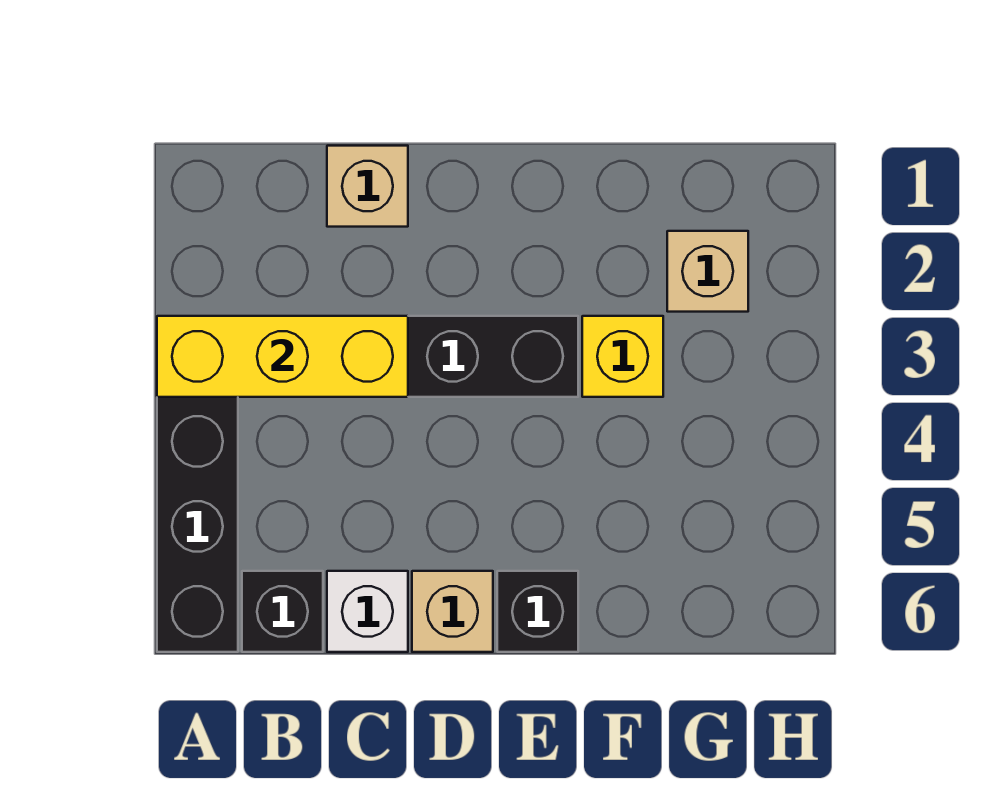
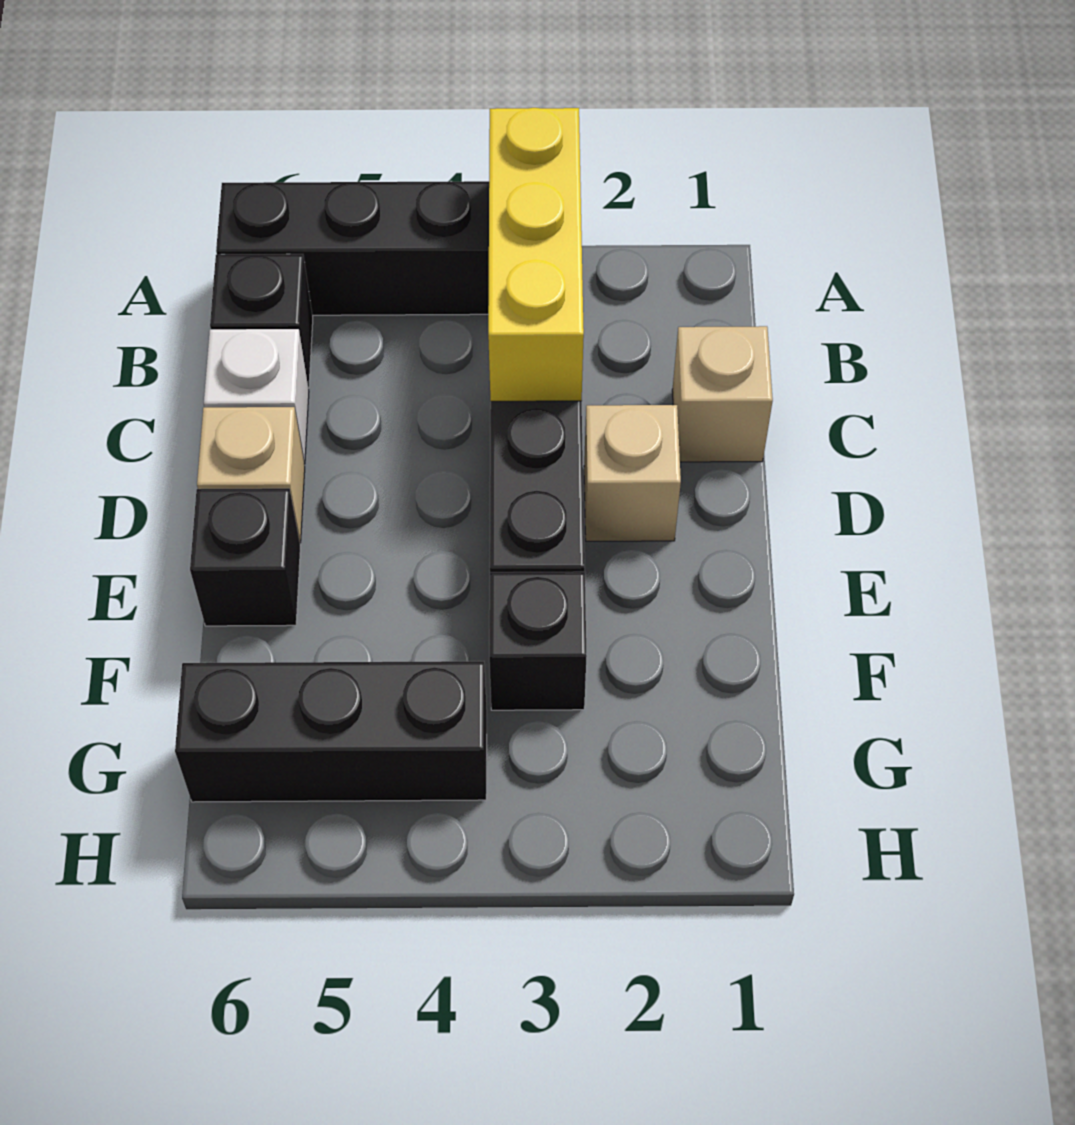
yellow 1x1 brick [582,316,663,397] -> black 1x1 brick [489,572,587,710]
tan 1x1 brick [667,231,748,312] -> tan 1x1 brick moved to [584,405,681,541]
none -> black 1x3 brick [175,661,487,802]

